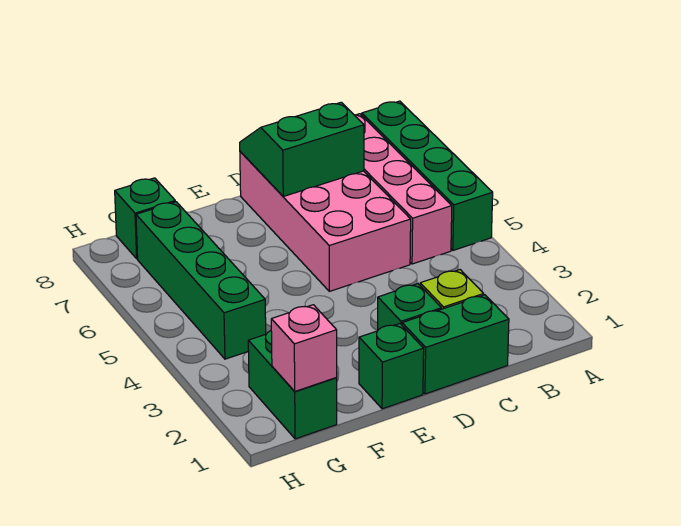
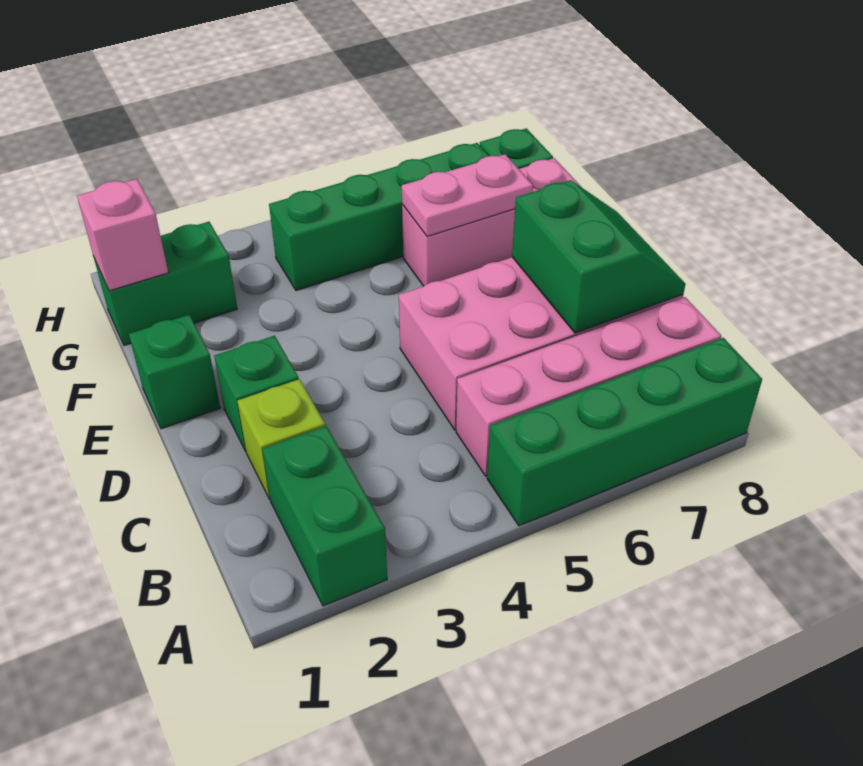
green 1x2 brick [402,295,509,394] -> green 1x2 brick moved to [262,426,387,606]
none -> pink 1x3 brick [402,158,581,286]
none -> pink 1x2 plate [402,154,533,236]

